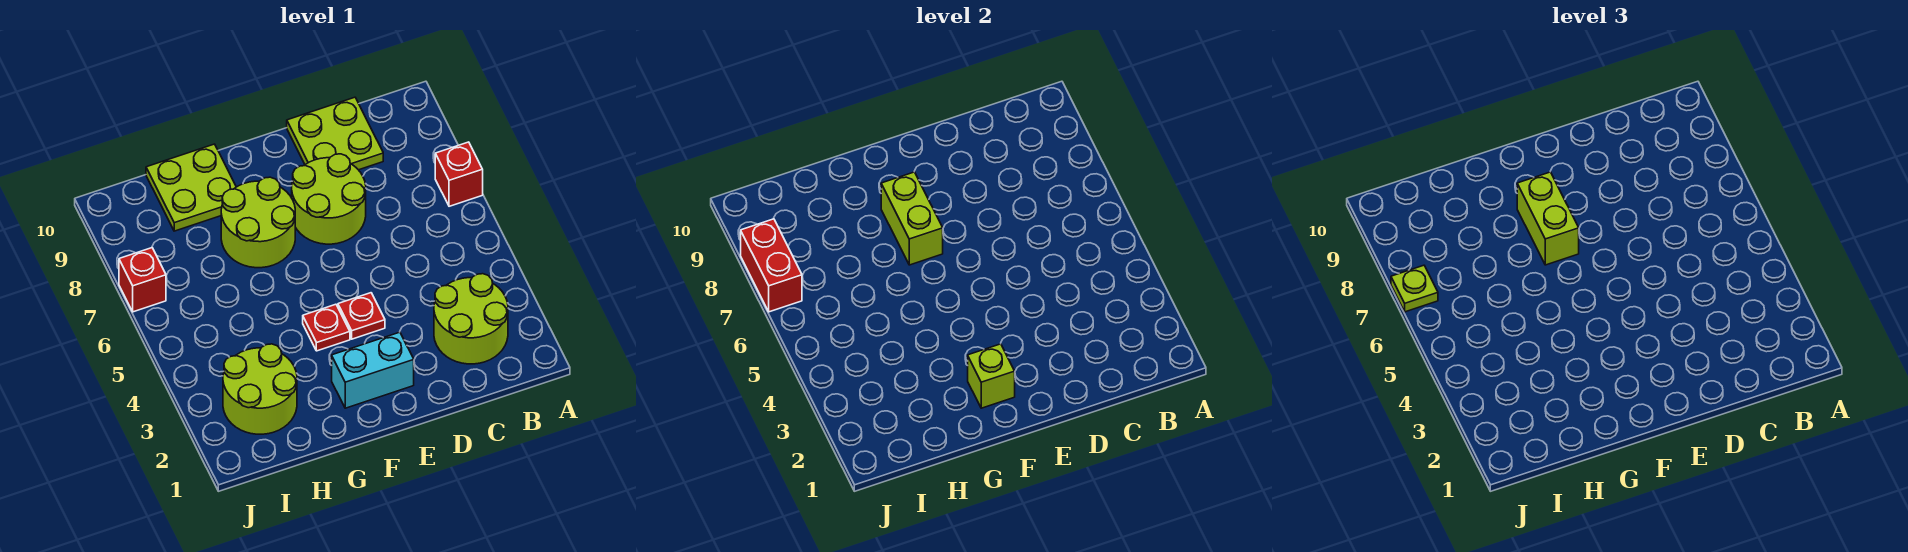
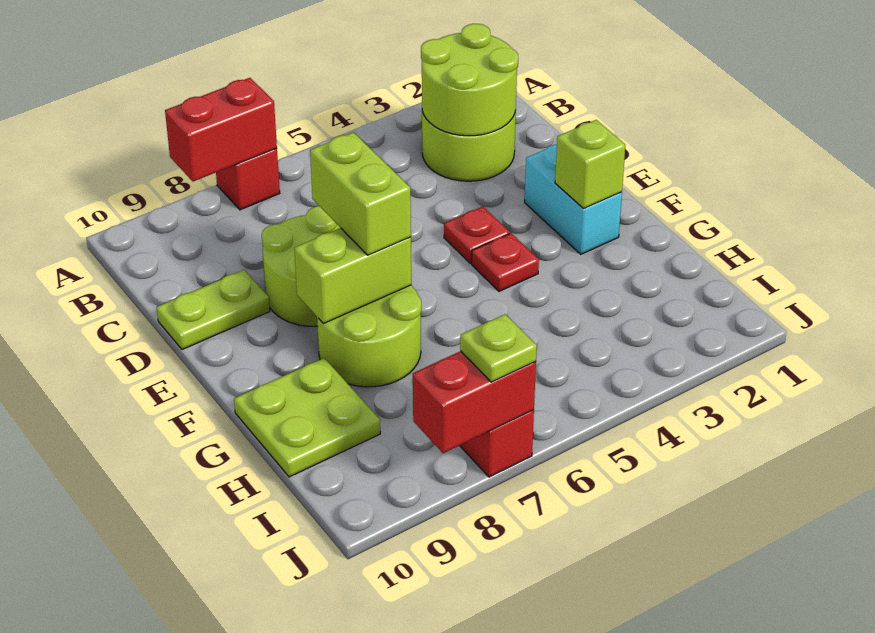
none -> red 1x2 brick [165,78,277,181]
lime 2x2 plate [287,97,383,170] -> lime 1x2 plate [157,270,270,350]
lime 1x2 brick [1517,172,1579,265] -> lime 1x2 brick turned to [310,132,411,255]
lime 2x2 round brick [223,344,297,434] -> lime 2x2 round brick moved to [421,24,518,136]

